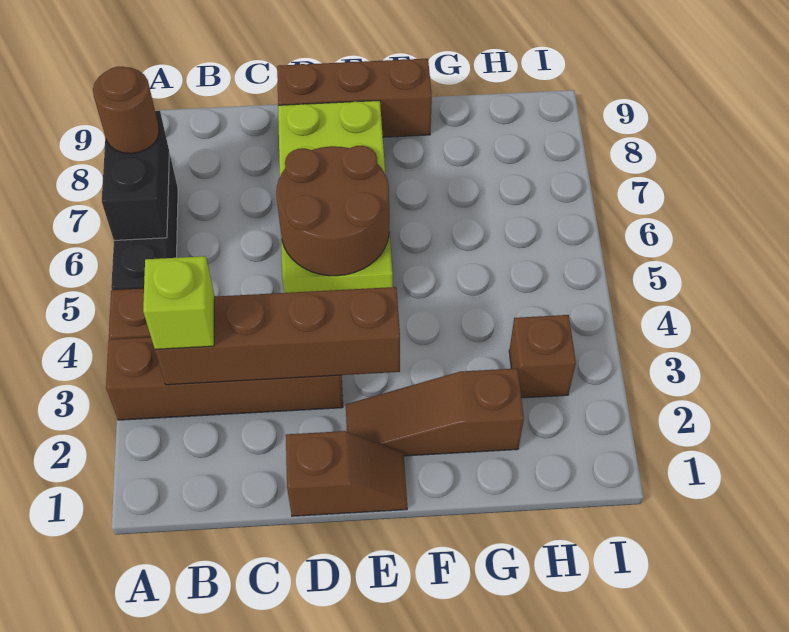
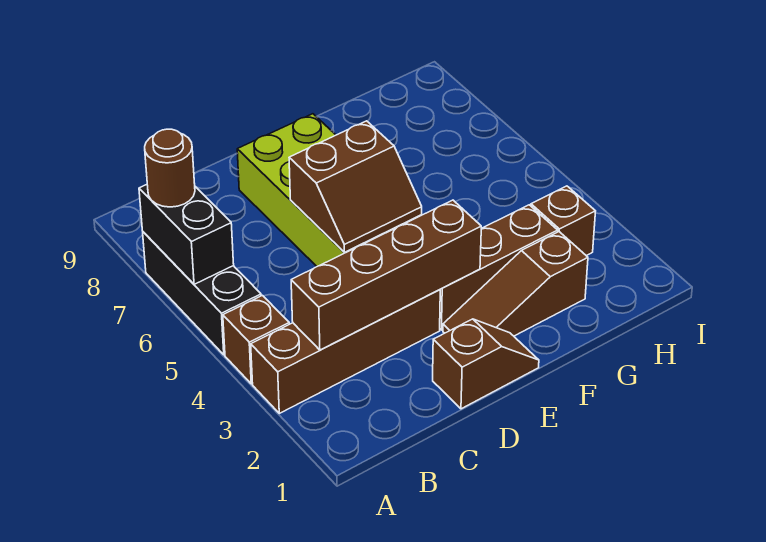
lime 1x1 brick [143,256,215,349] -> none
brown 2x2 round brick [276,146,389,276] -> brown 2x2 slope [289,121,422,253]
brown 1x3 brick [277,59,432,137] -> brown 1x3 brick moved to [440,205,558,330]

